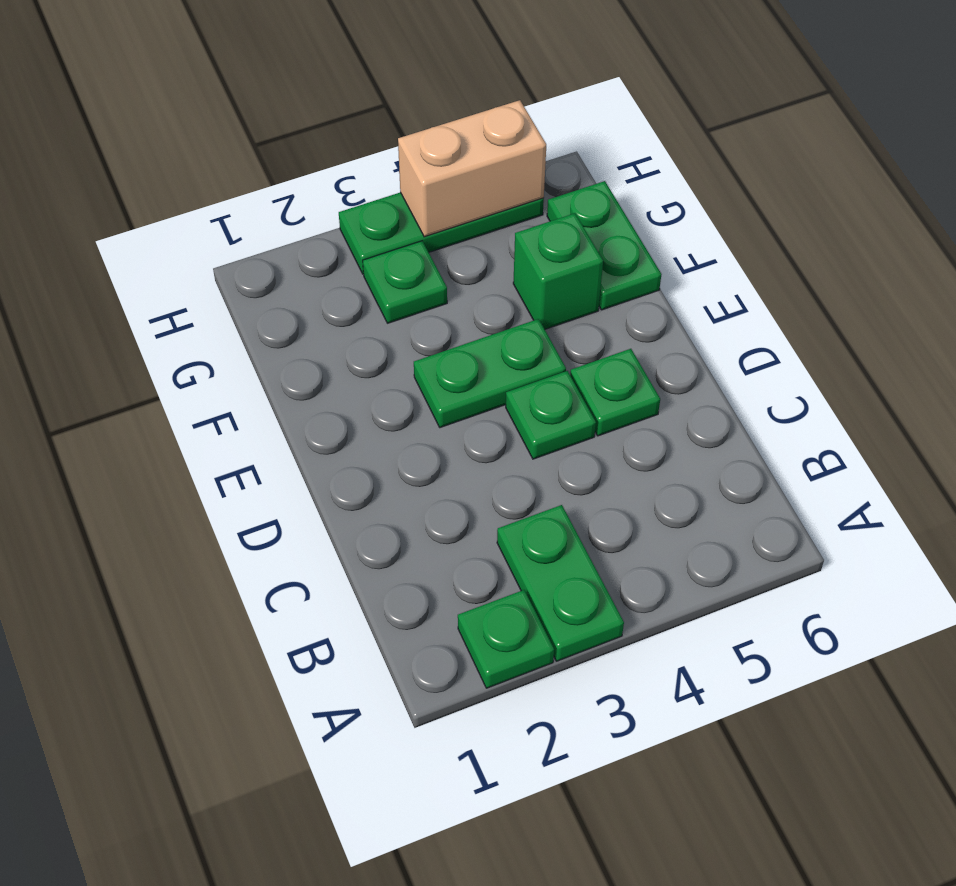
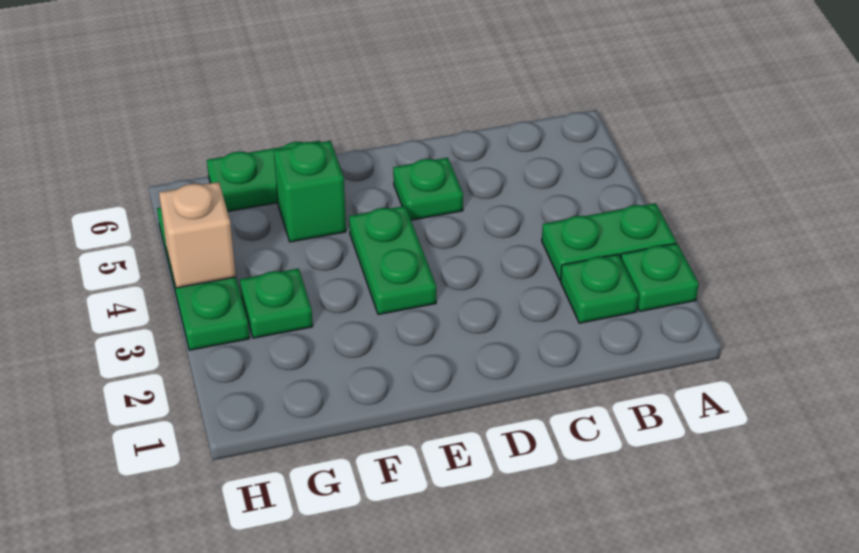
green 1x1 plate [506,371,596,459] -> green 1x1 plate moved to [561,254,639,323]
tan 1x2 brick [398,100,546,237] -> tan 1x1 brick [159,182,236,288]

